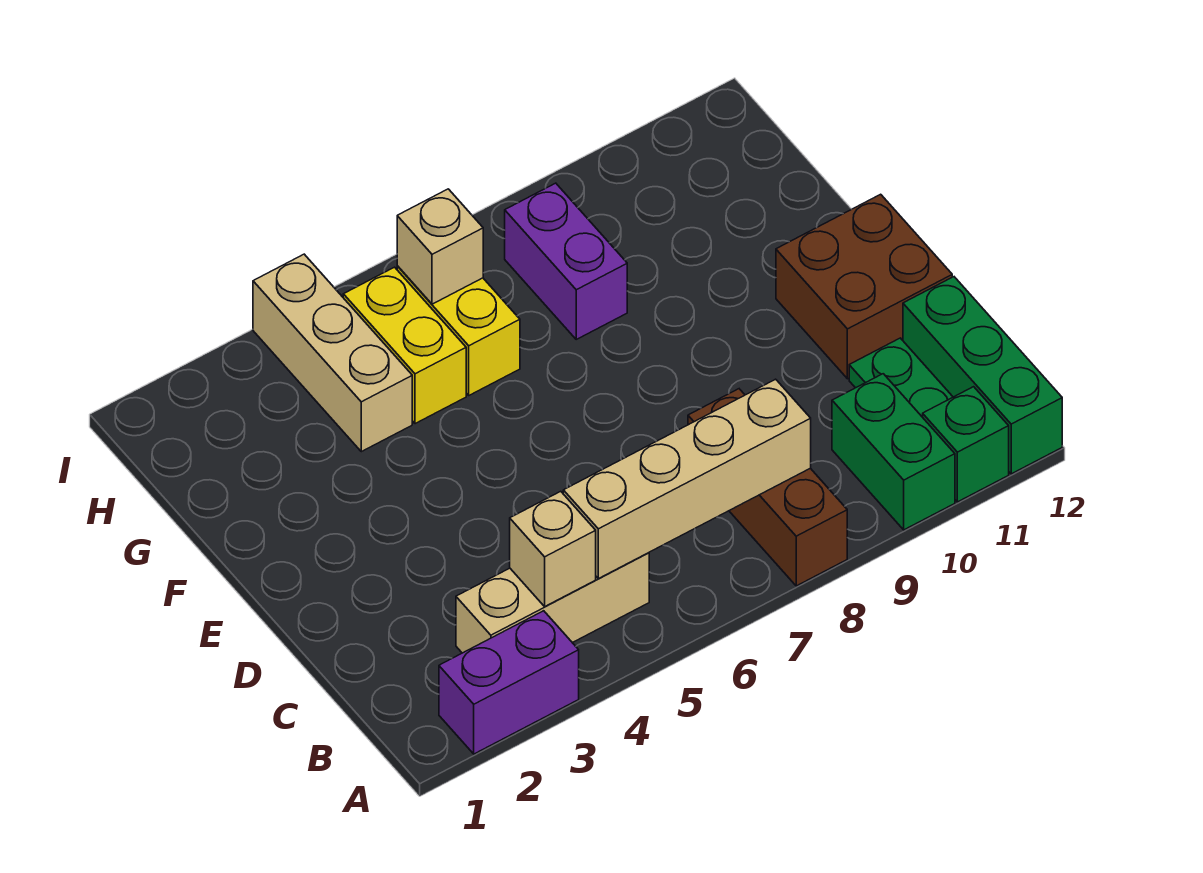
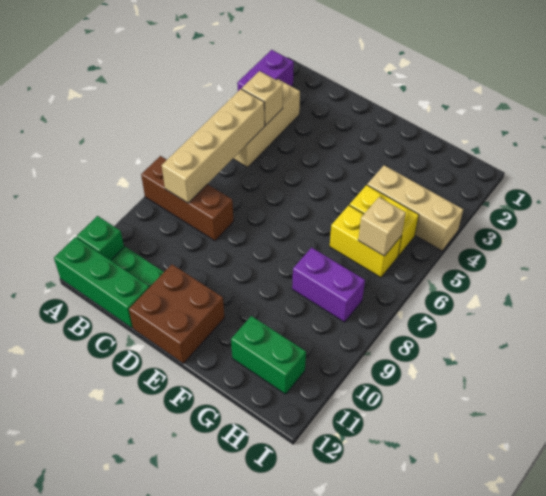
green 1x2 brick [832,374,955,530] -> green 1x2 brick moved to [231,316,306,394]

